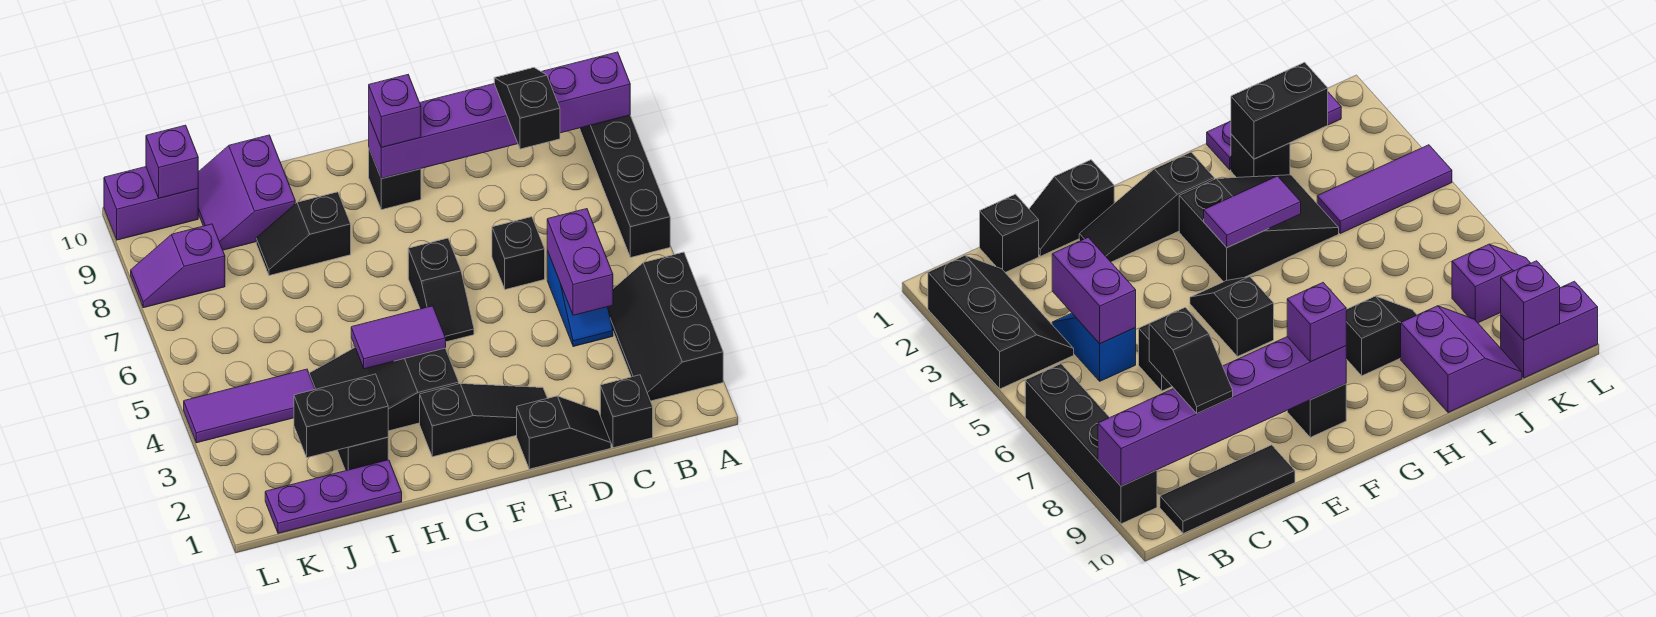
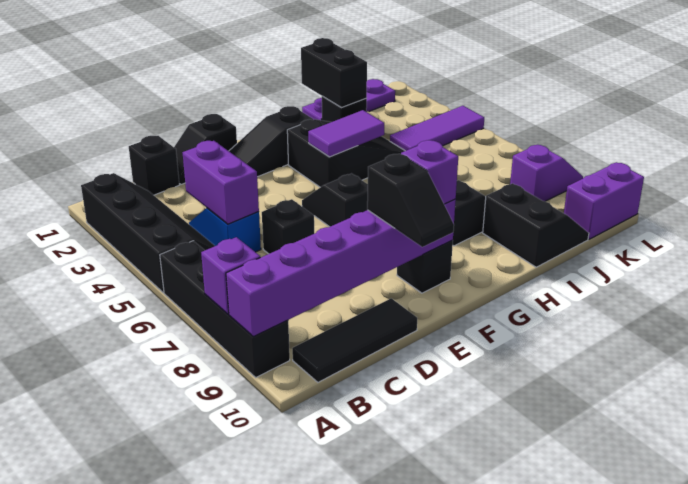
black 2x3 slope [608,252,723,401] -> black 2x4 slope [81,173,215,293]
black 1x2 slope [494,68,560,149] -> black 1x2 slope moved to [367,154,454,247]
black 1x2 brick [294,374,388,458] -> black 1x2 brick turned to [301,38,367,108]
purple 2x2 slope [198,135,295,250] -> black 2x2 slope [483,183,589,267]
purple 1x1 brick [146,125,198,198] -> purple 1x1 brick moved to [201,237,260,314]

